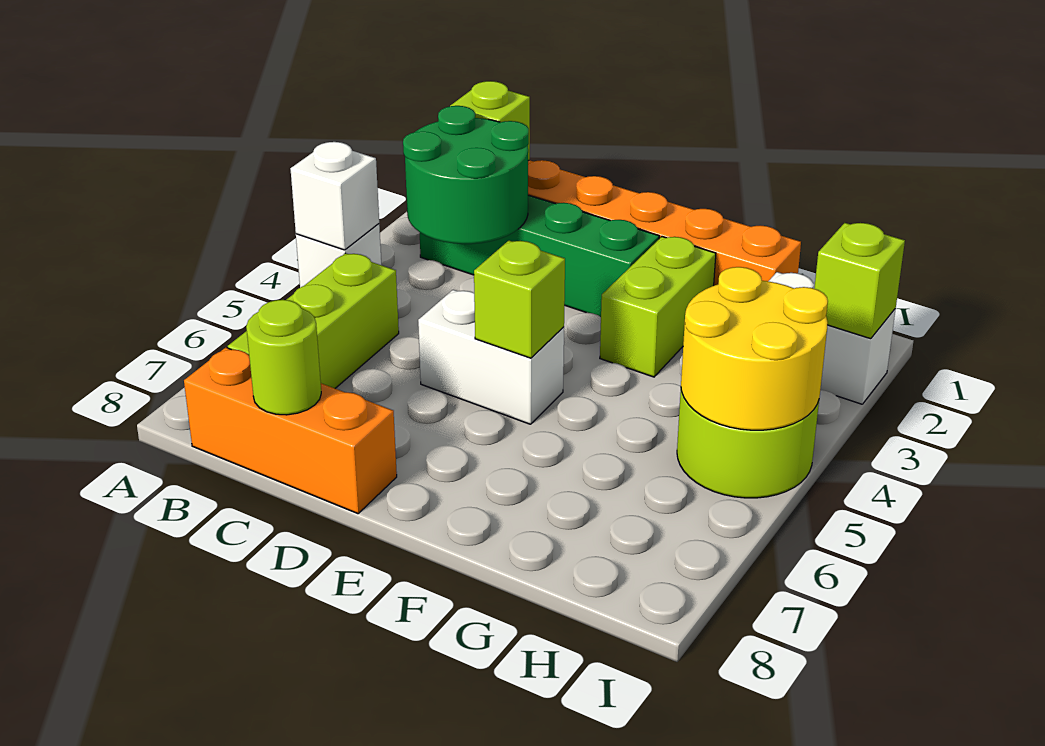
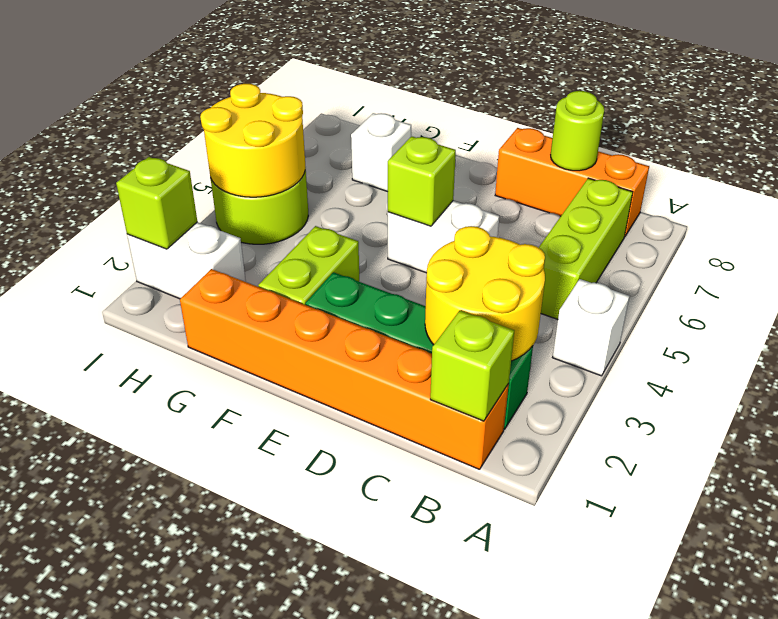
white 1x1 brick [290,142,379,250] -> white 1x1 brick moved to [351,113,411,192]
green 2x2 round brick [403,106,529,244] -> yellow 2x2 round brick [425,226,545,361]

